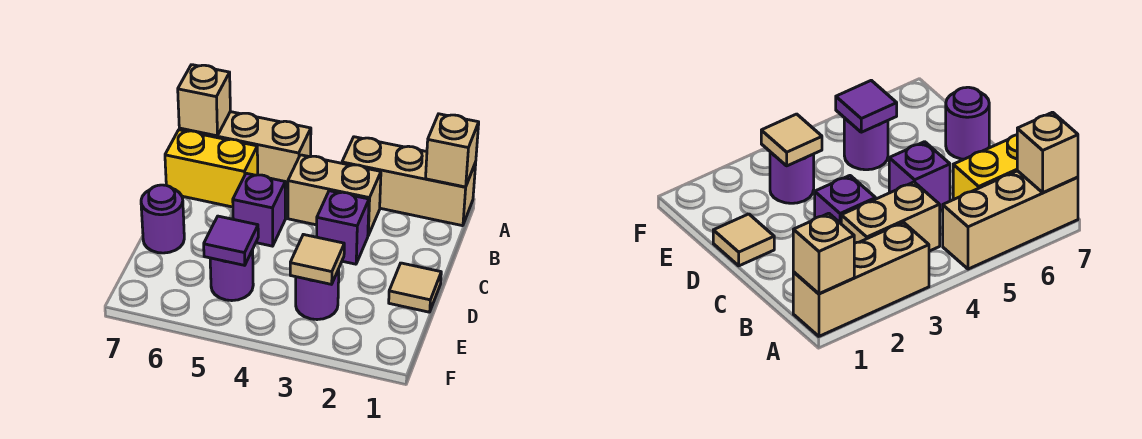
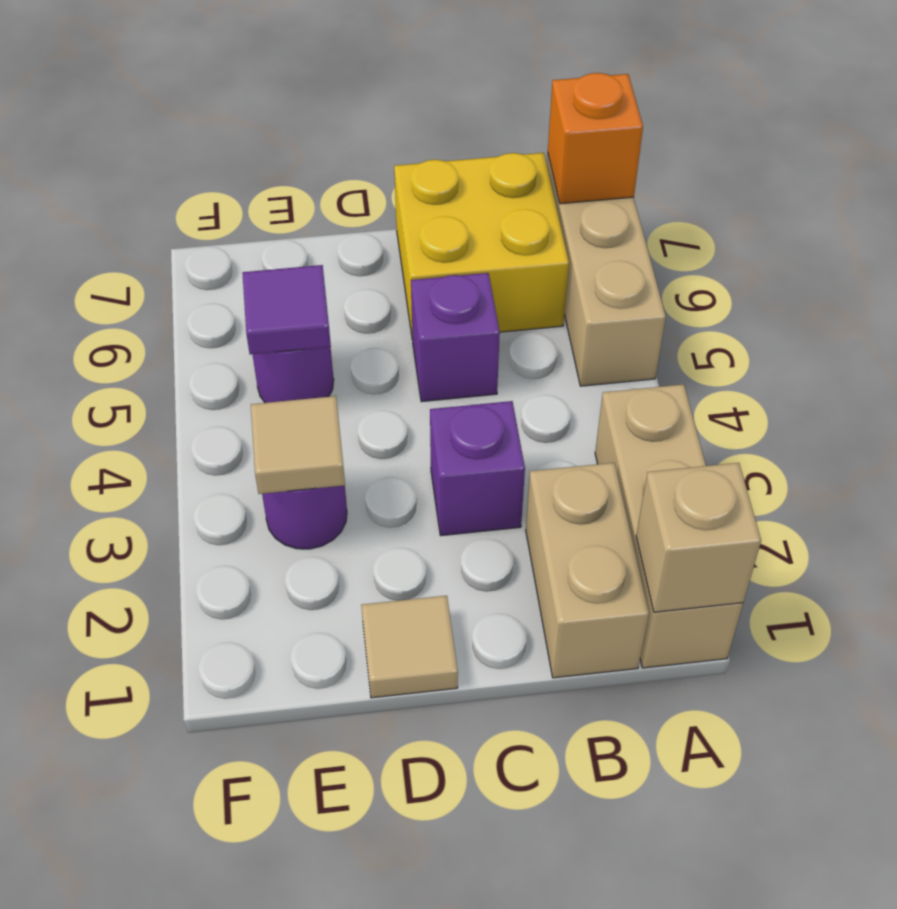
tan 1x1 brick [178,65,230,136] -> orange 1x1 brick [548,73,643,204]
tan 1x2 brick [288,155,381,235] -> tan 1x2 brick moved to [526,463,649,678]
yellow 1x2 brick [165,130,258,207] -> yellow 2x2 brick [394,153,569,340]
purple 1x1 round brick [141,185,184,253] -> none

